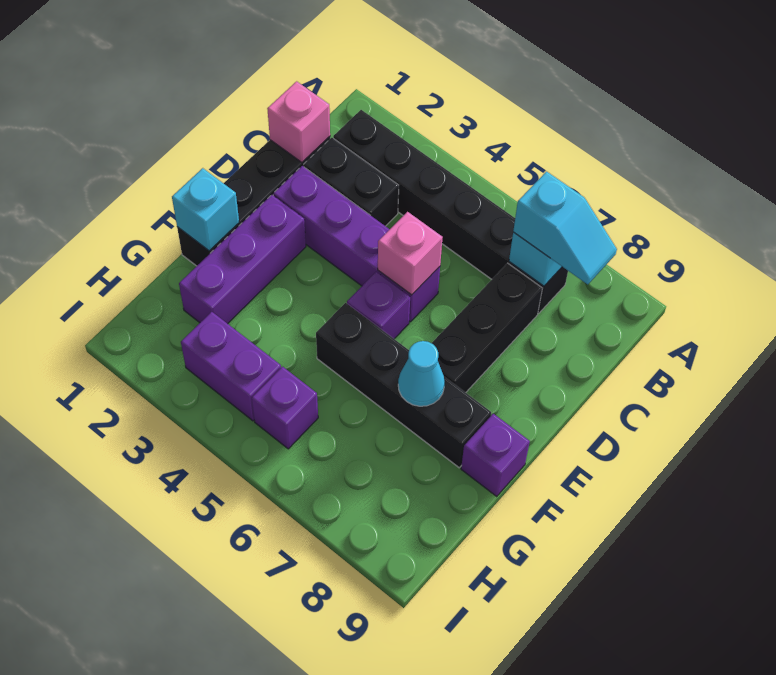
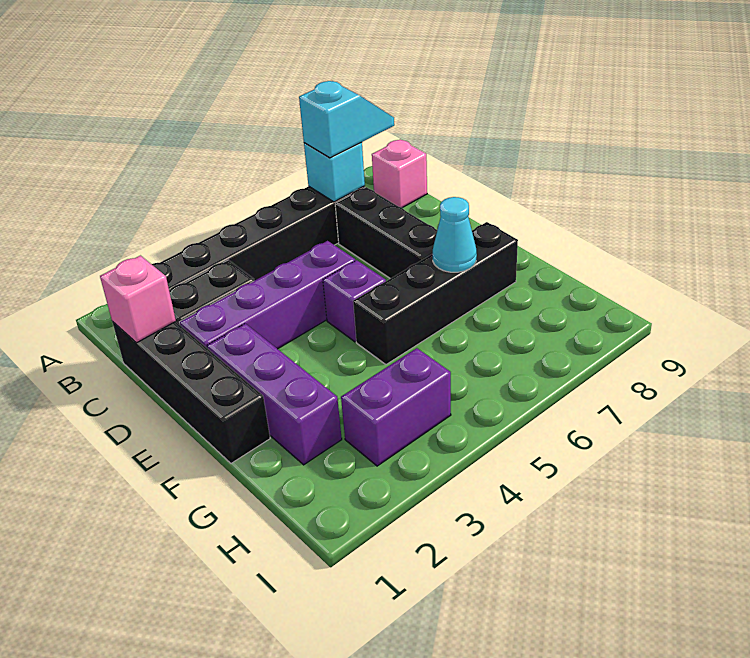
pink 1x1 brick [378,212,443,295] -> pink 1x1 brick moved to [372,139,427,208]
cyan 1x1 brick [172,168,239,251] -> none
purple 1x1 brick [461,414,530,496] -> none
purple 1x1 brick [252,367,318,449] -> none

